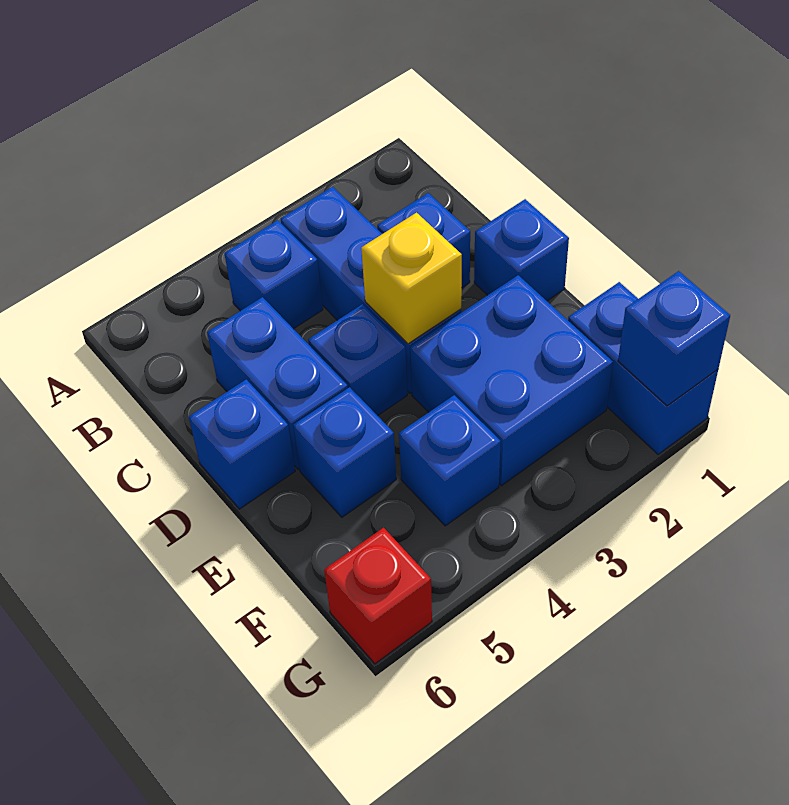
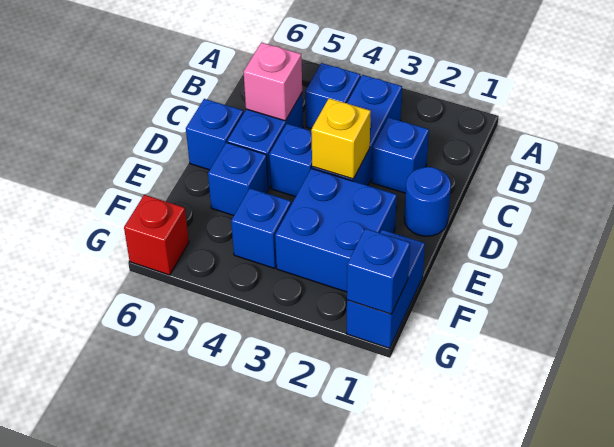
none -> pink 1x1 brick [244,43,302,121]
blue 1x1 brick [474,199,569,301] -> blue 1x1 round brick [404,167,451,236]

